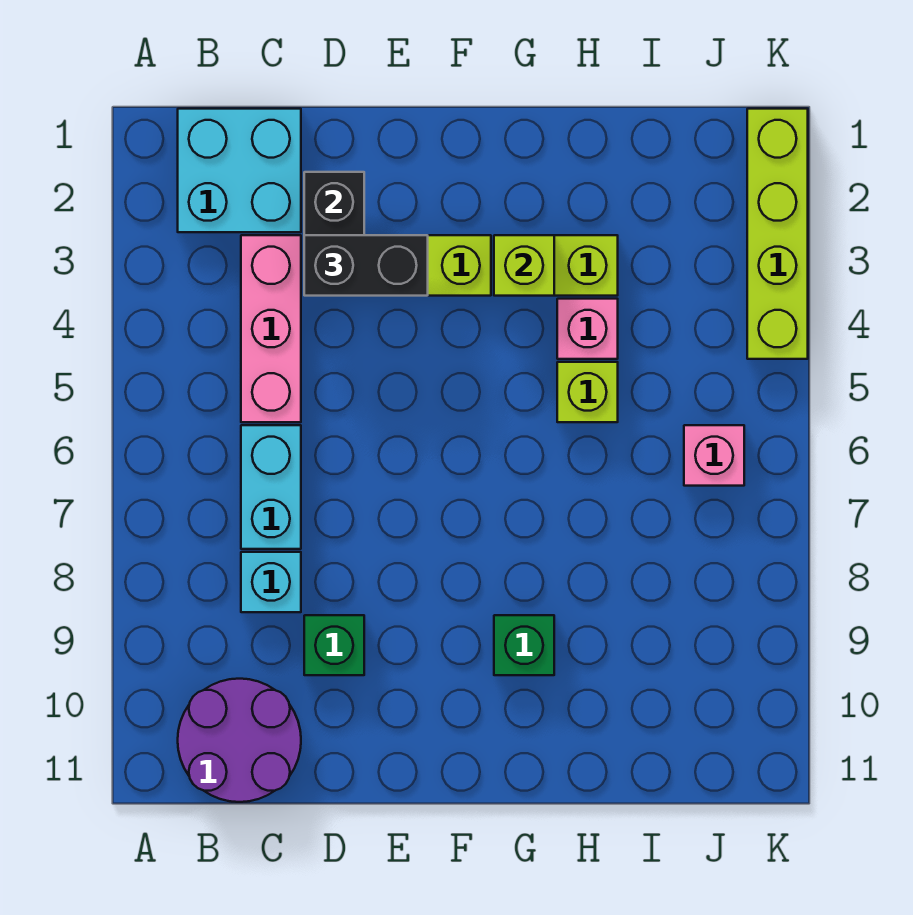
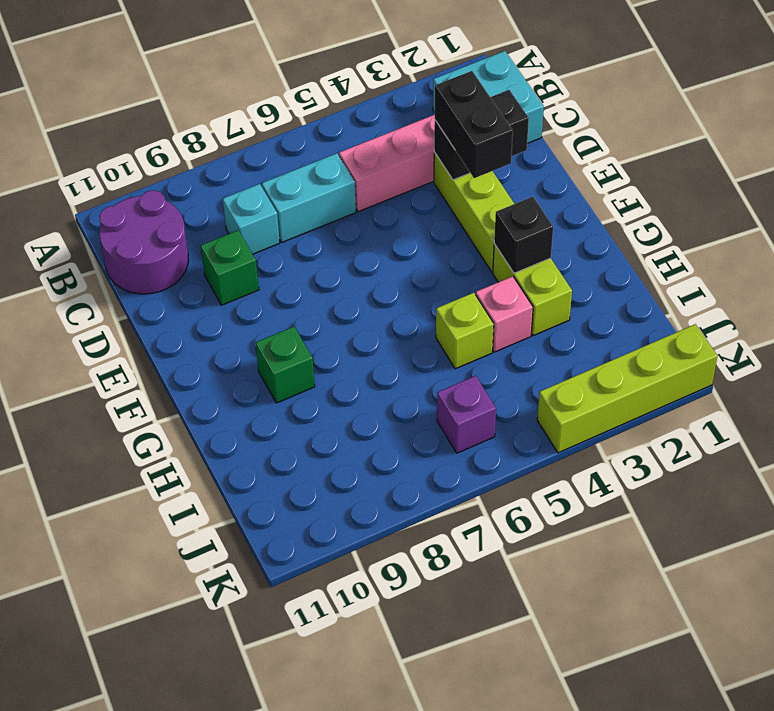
lime 1x1 brick [494,235,554,296] -> black 1x1 brick [494,197,553,273]
pink 1x1 brick [684,425,744,486] -> purple 1x1 brick [437,376,496,453]

